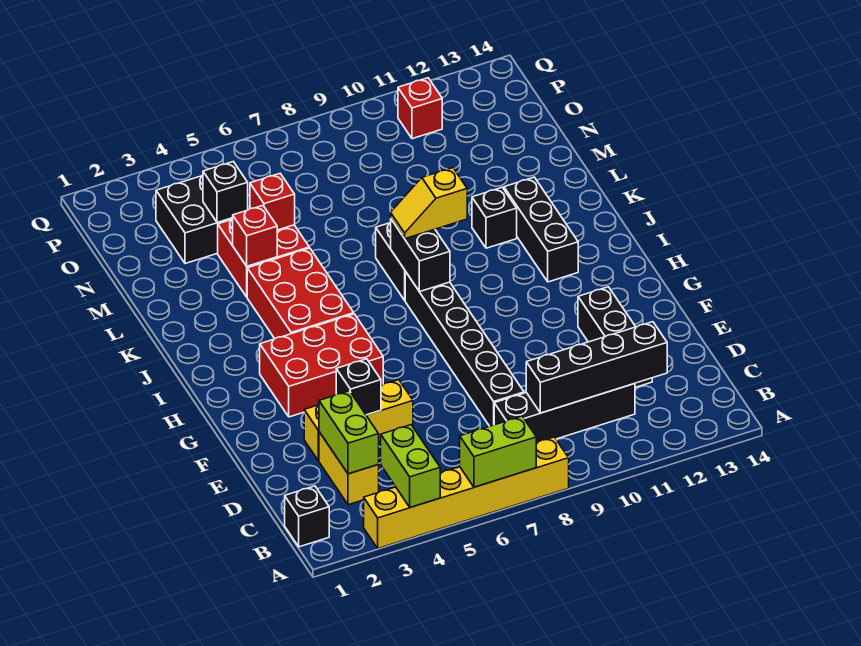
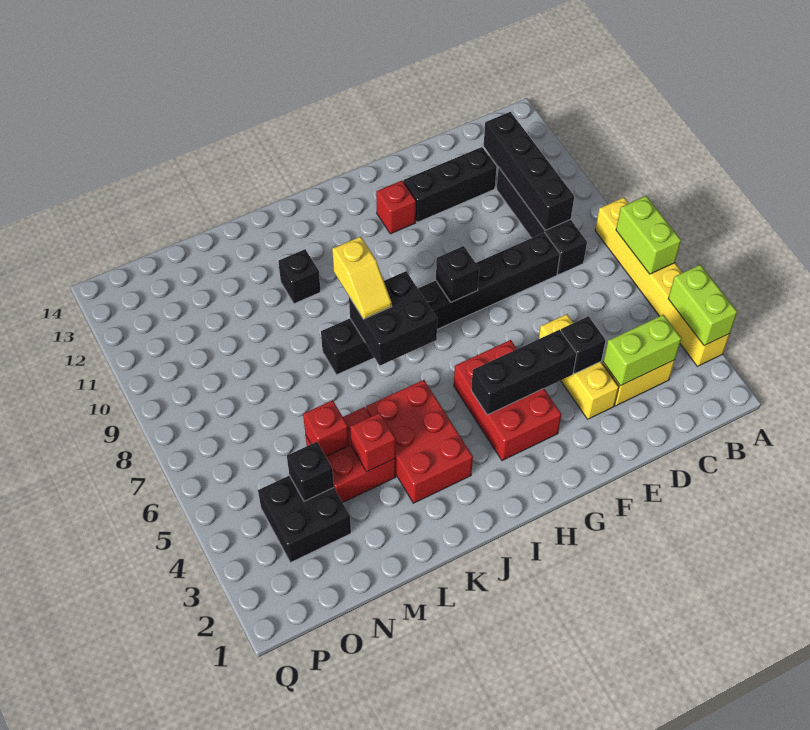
lime 1x2 brick [381,425,440,507] -> lime 1x2 brick turned to [668,265,737,346]
black 1x1 brick [285,486,329,547] -> black 1x1 brick moved to [436,246,479,302]
red 2x3 brick [247,248,354,339] -> red 2x3 brick turned to [366,380,473,503]
black 1x2 brick [391,220,450,292] -> black 2x2 brick [349,271,437,365]
black 1x3 brick [504,177,578,282] -> black 1x3 brick moved to [471,330,577,415]
red 1x1 brick [398,78,442,139] -> red 1x1 brick moved to [376,181,416,234]

